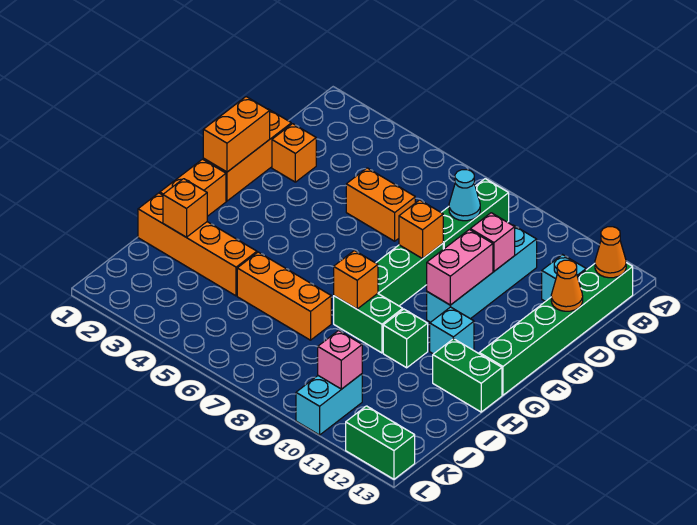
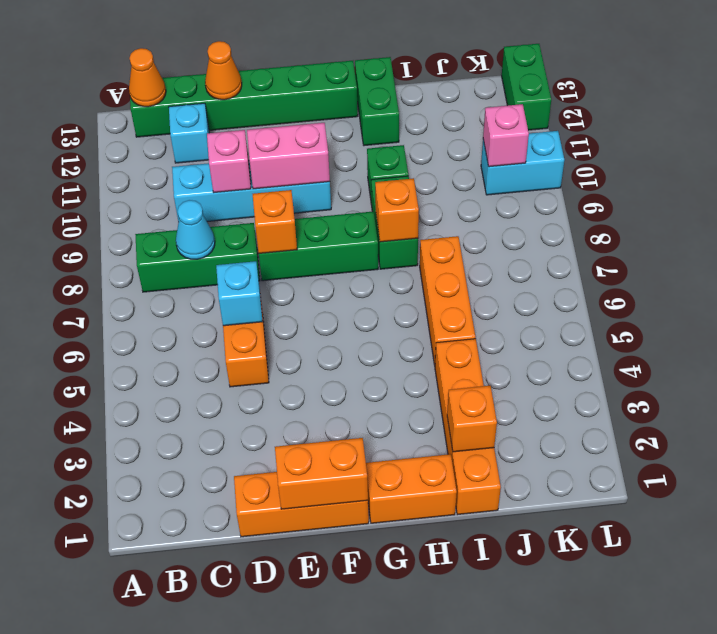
orange 1x1 brick [272,124,316,182] -> none
cyan 1x1 brick [430,307,474,354] -> cyan 1x1 brick moved to [216,261,263,326]

